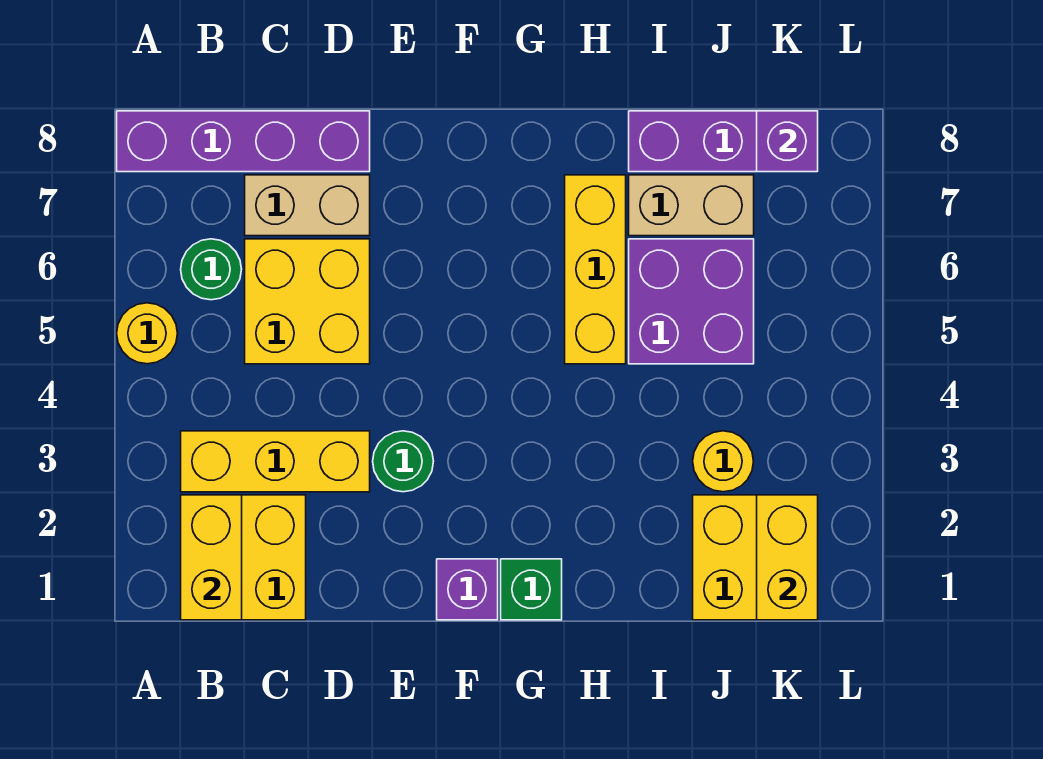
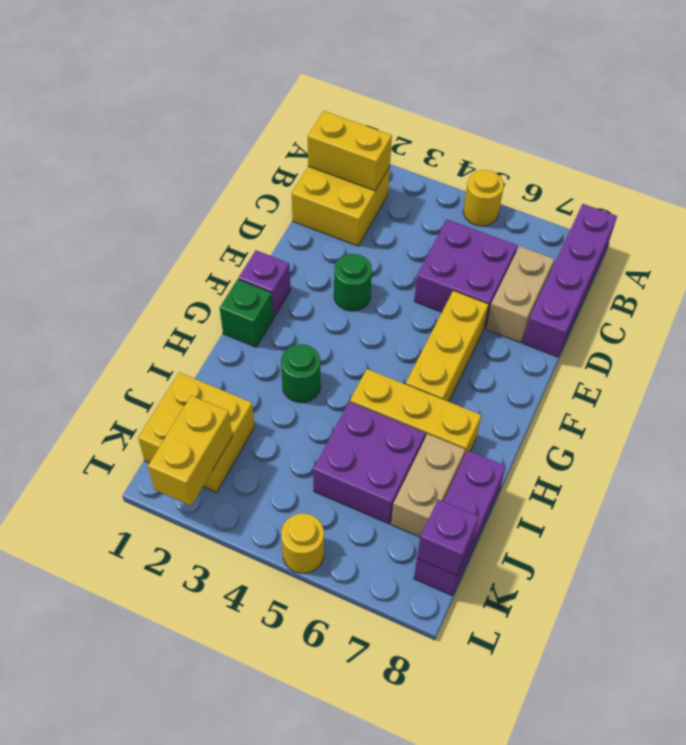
yellow 1x3 brick [181,431,370,492] -> yellow 1x3 brick moved to [406,291,489,402]
green 1x1 round brick [181,239,242,300] -> green 1x1 round brick moved to [281,344,321,403]
yellow 2x2 brick [245,239,370,364] -> purple 2x2 brick [414,219,517,328]
yellow 1x1 round brick [693,431,754,492] -> yellow 1x1 round brick moved to [281,514,324,573]
yellow 1x2 brick [757,495,818,620] -> yellow 1x2 brick turned to [148,396,232,506]

